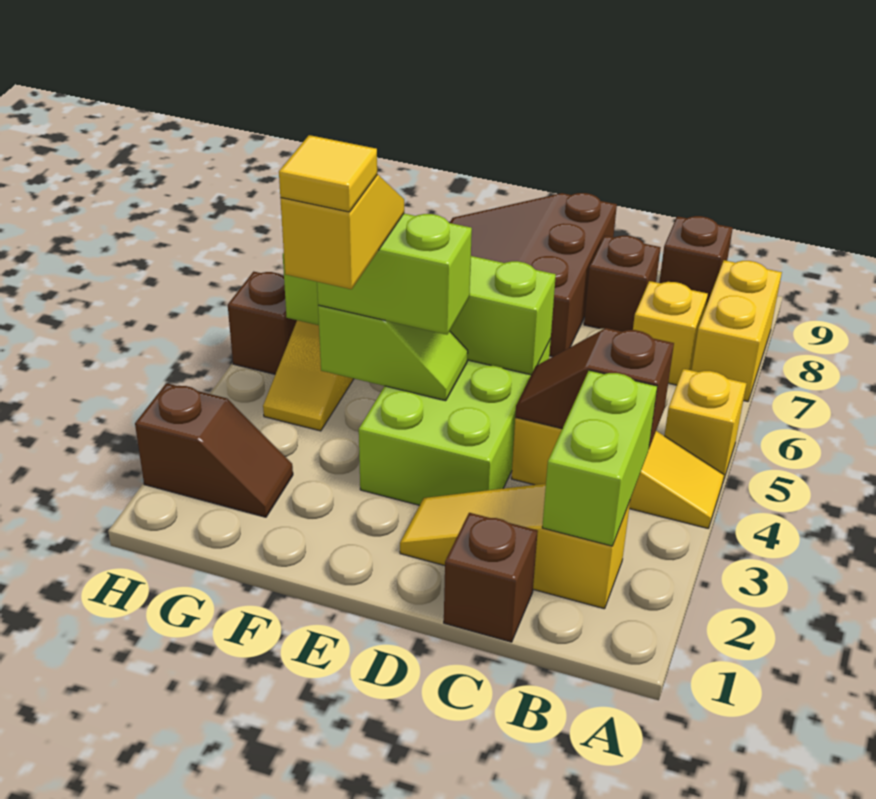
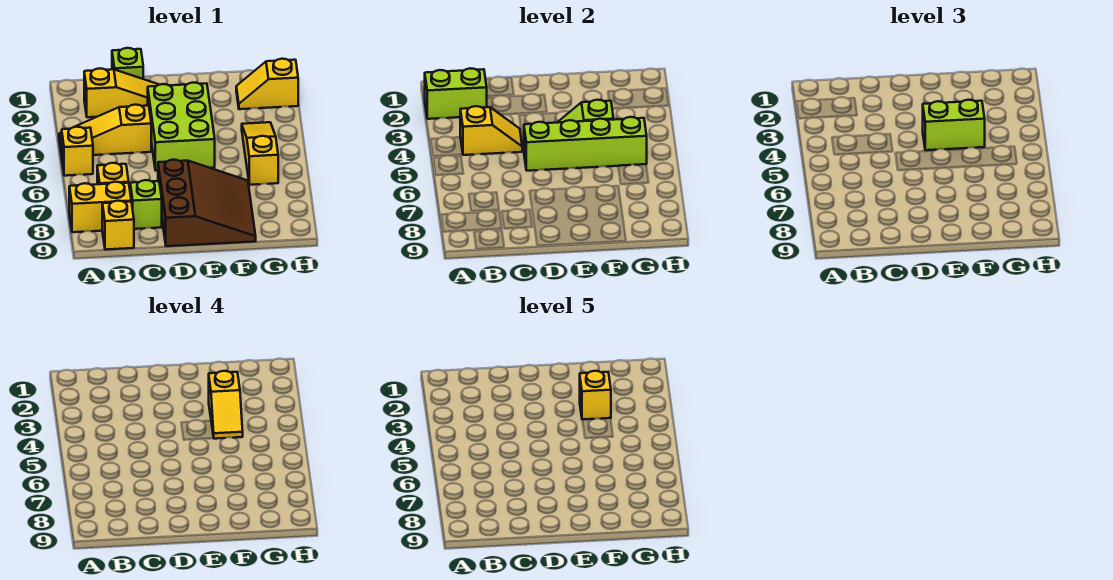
yellow 1x2 brick [692,260,782,401] -> yellow 1x2 brick turned to [69,182,131,232]
lime 1x2 brick [542,370,657,546] -> lime 1x2 brick turned to [425,68,487,119]
brown 1x2 slope [515,328,674,448] -> yellow 1x2 slope [460,106,522,155]
brown 1x1 brick [659,216,733,306] -> yellow 1x1 brick [102,201,134,250]
brown 1x1 brick [444,513,538,642] -> lime 1x1 brick [112,48,143,79]
brown 1x1 brick [584,236,661,331] -> lime 1x1 brick [130,180,162,229]
yellow 1x1 tile [279,135,377,212] -> yellow 1x1 brick [580,371,611,420]
brown 1x2 slope [135,383,293,517] -> yellow 1x2 slope [236,59,298,109]
brown 1x1 brick [228,272,297,374] -> none

